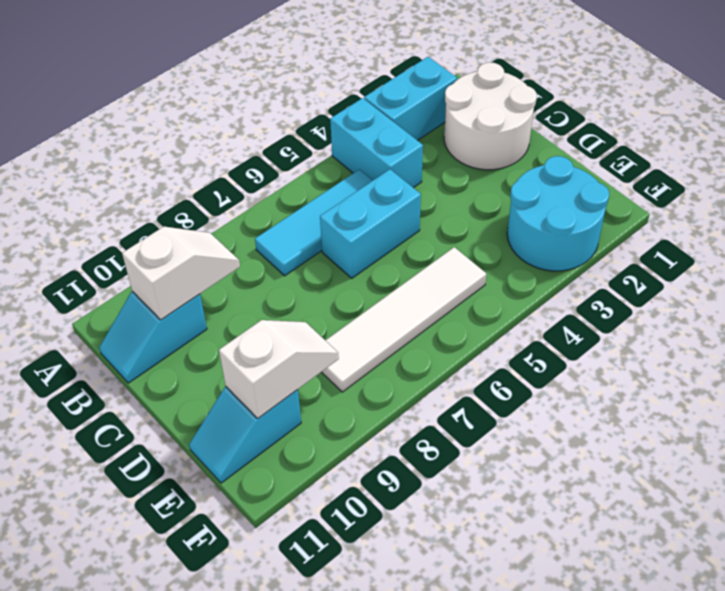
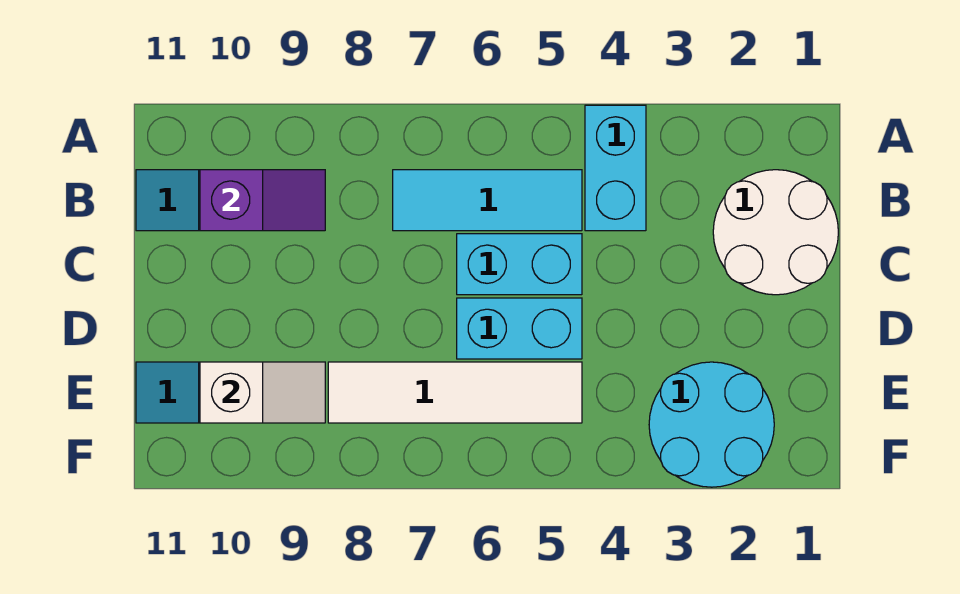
cyan 1x2 brick [364,57,457,141] -> cyan 1x2 brick moved to [457,298,582,359]
white 1x2 slope [122,227,240,320] -> purple 1x2 slope [200,170,325,231]

